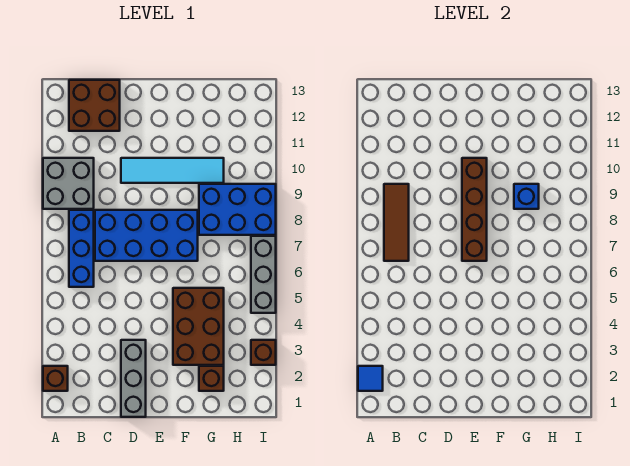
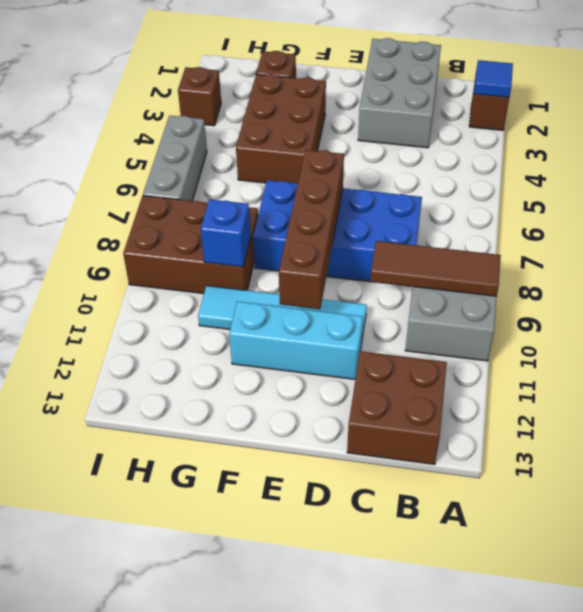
blue 1x3 brick [69,210,94,287] -> none
brown 1x3 tile [384,184,409,261] -> brown 1x3 tile turned to [371,241,501,296]
grey 1x3 brick [121,340,146,417] -> grey 2x3 brick [358,38,441,148]
none -> cyan 1x3 brick [229,301,363,379]
blue 2x3 brick [199,184,276,235] -> brown 2x3 brick [123,196,258,294]

